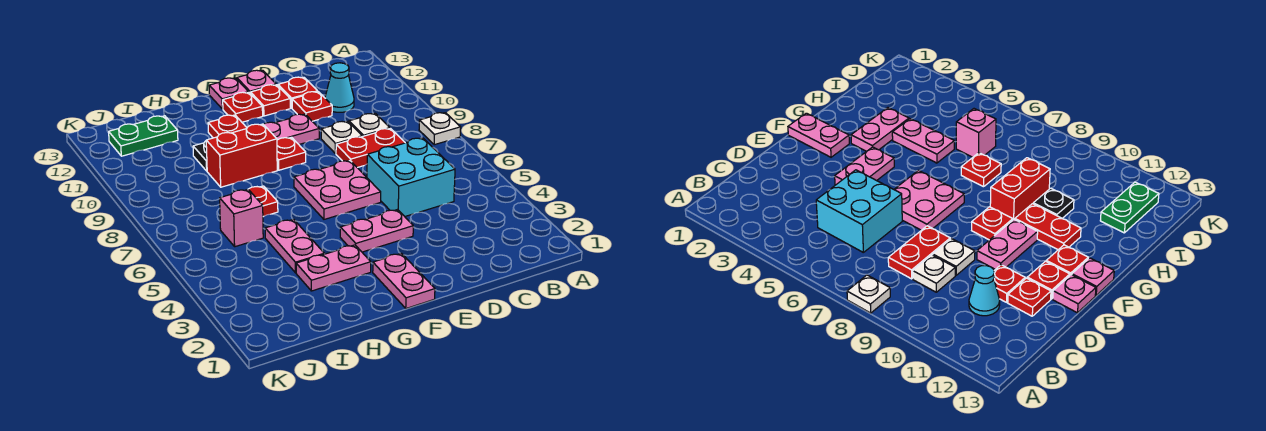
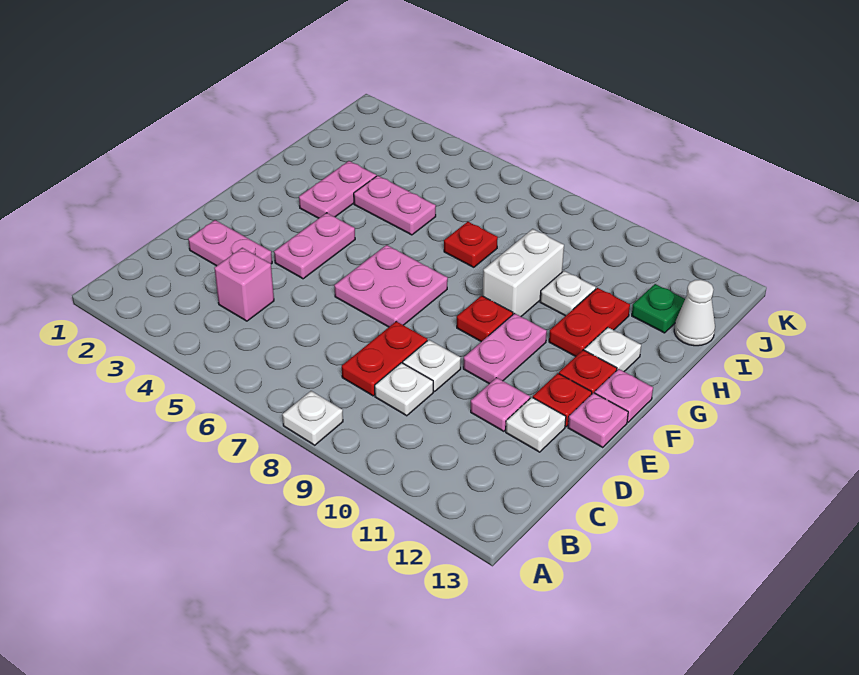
cyan 2x2 brick [367,138,455,216] -> none
cyan 1x1 cone [325,63,354,112] -> none
red 1x1 plate [292,92,332,121] -> pink 1x1 plate [471,378,530,431]
red 1x1 plate [278,77,318,108] -> white 1x1 plate [506,397,566,452]
pink 1x2 plate [373,253,435,308] -> pink 1x2 plate moved to [188,220,272,266]
red 1x2 brick [206,124,277,187] -> white 1x2 brick [483,229,564,316]
red 1x2 plate [208,115,247,138] -> red 1x2 plate turned to [549,288,630,357]
none -> white 1x1 plate [584,327,641,371]
black 1x1 plate [193,141,207,171] -> white 1x1 plate [540,271,596,316]
pink 1x1 brick [220,189,263,247] -> pink 1x1 brick moved to [214,248,274,321]
green 1x2 plate [109,116,178,156] -> green 1x1 plate [632,284,685,333]
none -> white 1x1 cone [674,280,715,346]

